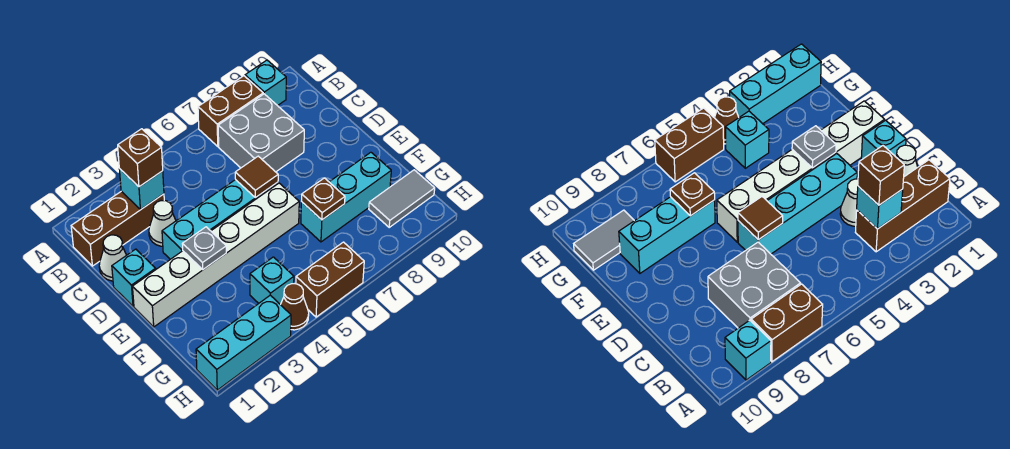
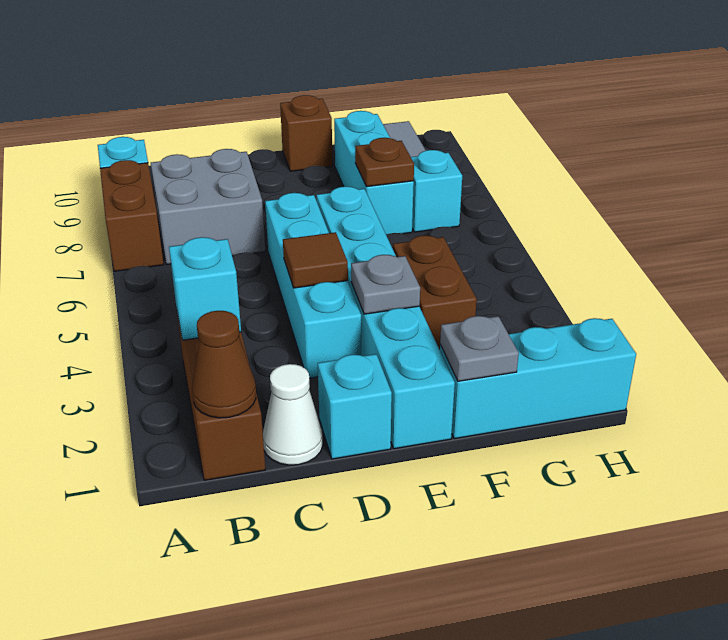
brown 1x1 brick [118,129,163,187] -> brown 1x1 brick moved to [280,95,333,171]
white 1x1 cone [149,201,176,246] -> none
brown 1x1 tile [235,156,278,198] -> brown 1x1 tile moved to [283,232,348,288]
white 1x6 brick [133,183,299,327] -> cyan 1x6 brick [317,186,455,449]
none -> grey 1x1 plate [440,316,519,381]
cyan 1x1 brick [250,257,294,305] -> cyan 1x1 brick moved to [411,150,462,232]
cyan 1x3 brick [196,295,291,390] -> cyan 1x3 brick turned to [440,318,636,439]
brown 1x1 cone [281,284,309,330] -> brown 1x1 cone moved to [192,311,256,418]
brown 1x2 brick [296,242,364,317] -> brown 1x2 brick moved to [393,235,477,350]

